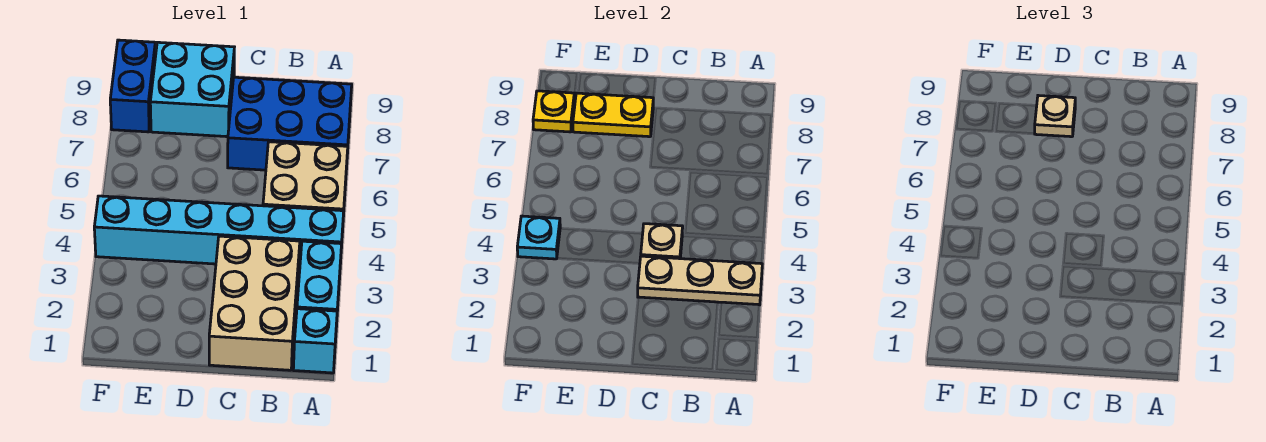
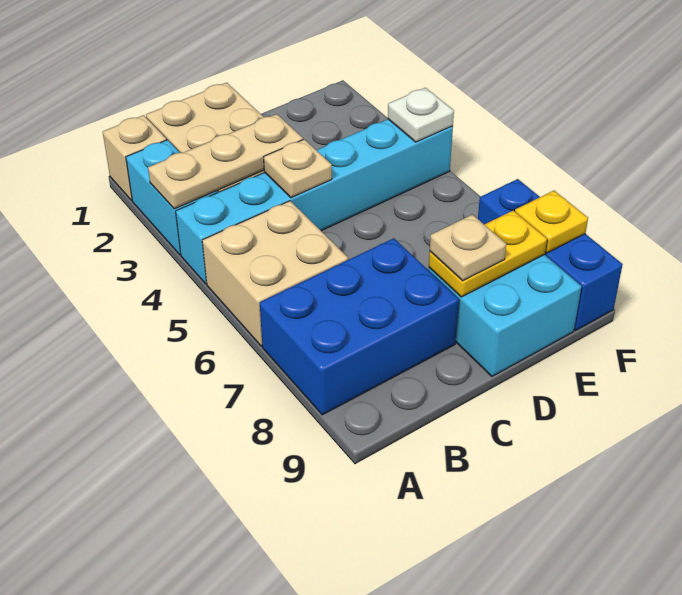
cyan 1x1 brick [293,309,337,373] -> tan 1x1 brick [103,115,167,201]
cyan 1x1 plate [517,216,560,259] -> white 1x1 plate [388,88,454,142]
blue 1x2 brick [110,40,156,132] -> blue 1x3 brick [478,179,623,330]

